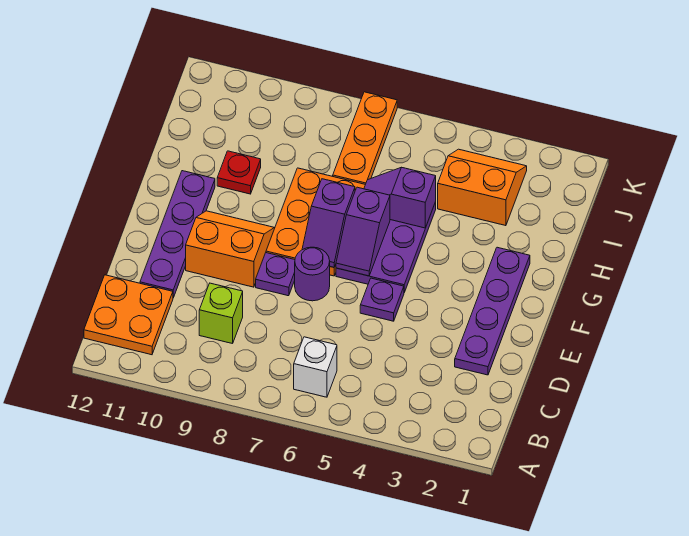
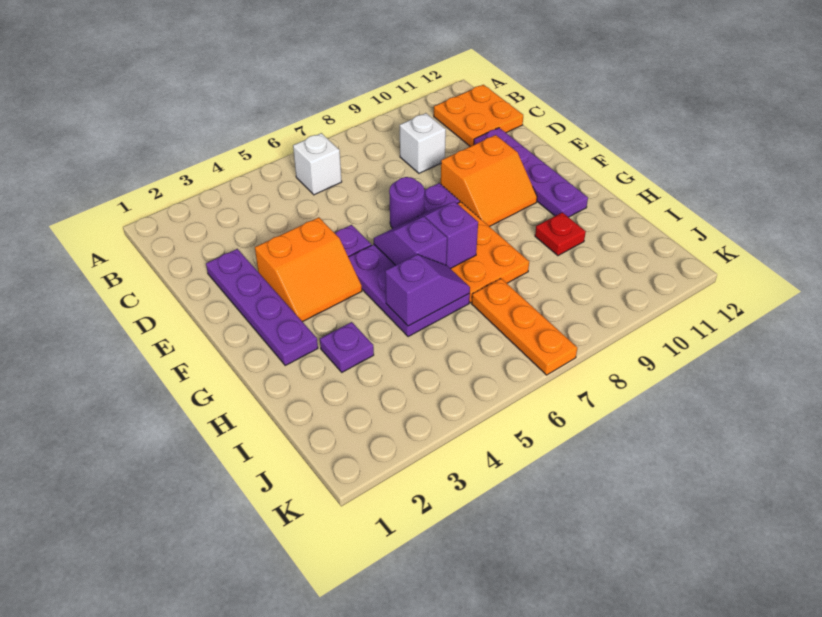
lime 1x1 brick [199,283,243,344] -> white 1x1 brick [400,113,446,173]
none -> purple 1x1 plate [320,322,374,372]
orange 2x2 slope [438,149,527,226] -> orange 2x2 slope moved to [255,217,362,322]

